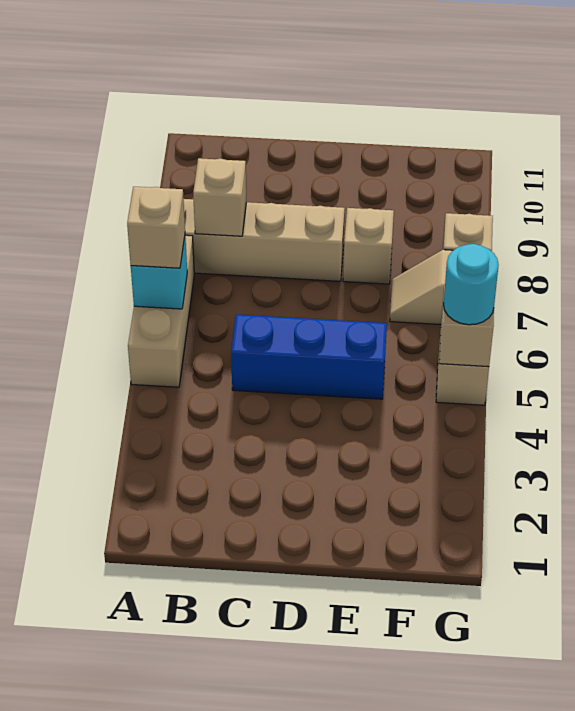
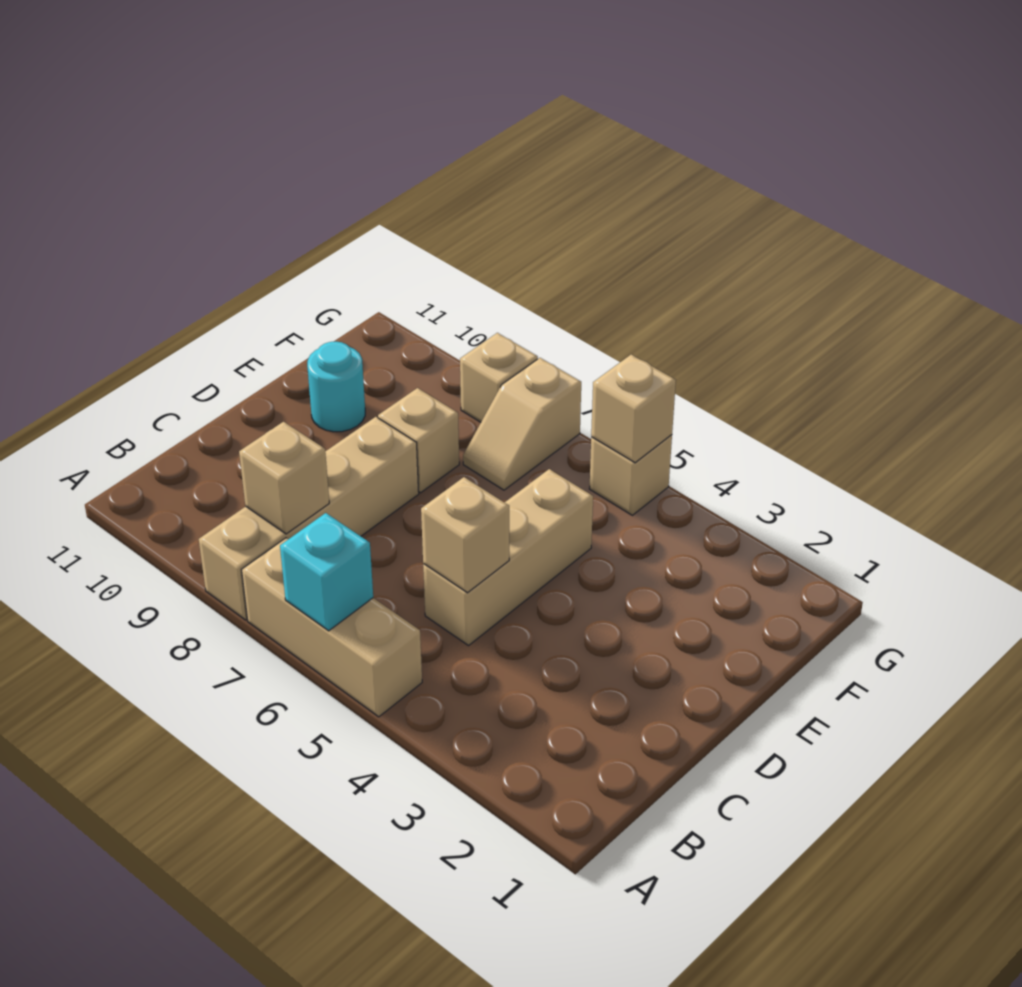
tan 1x1 brick [127,187,185,268] -> tan 1x1 brick moved to [421,477,509,593]
blue 1x3 brick [231,314,387,399] -> tan 1x3 brick [423,469,593,645]
cyan 1x1 round brick [443,244,499,325] -> cyan 1x1 round brick moved to [307,341,365,432]

